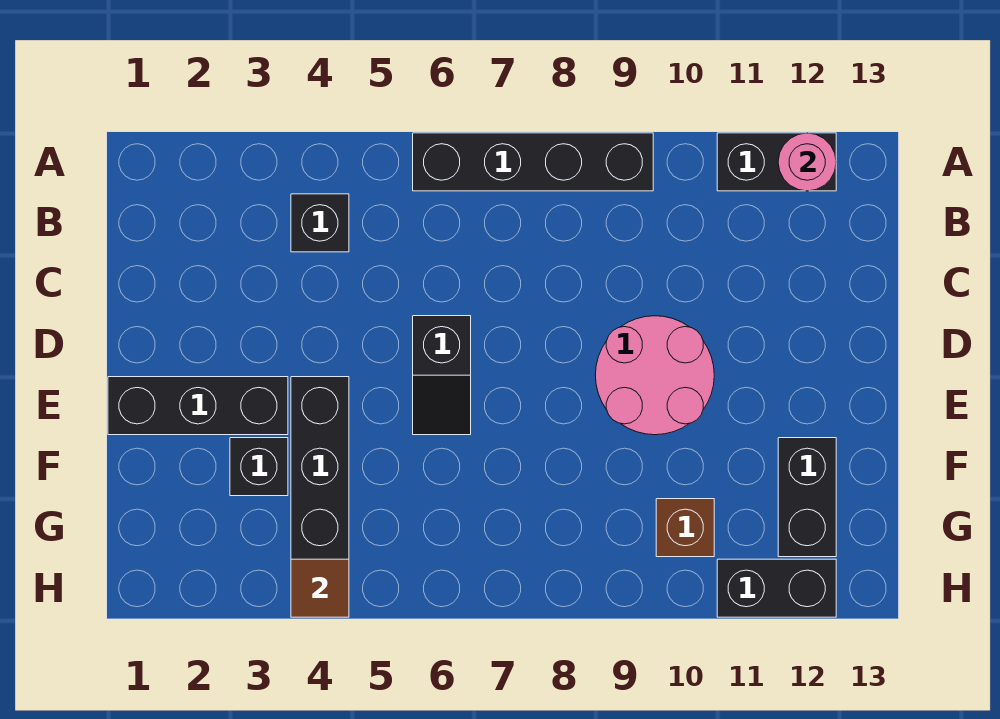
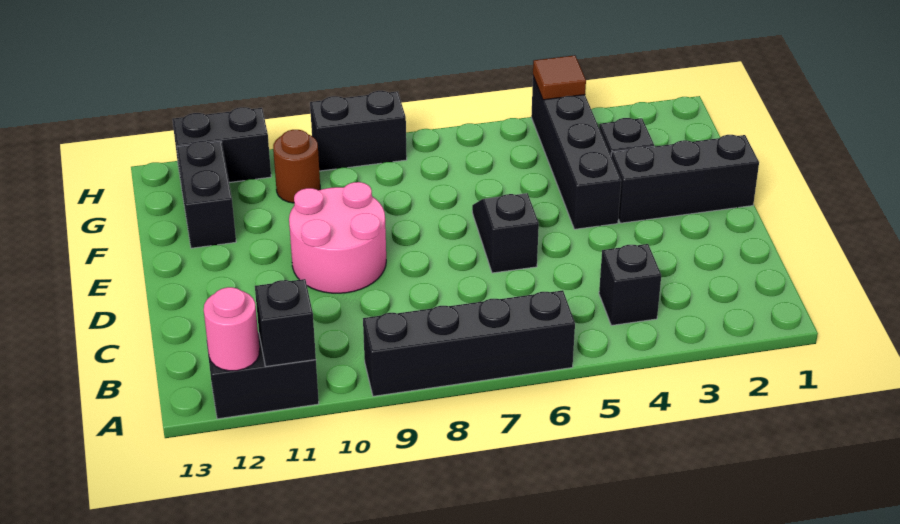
none -> black 1x1 brick [255,279,316,366]
brown 1x1 brick [656,499,714,557] -> brown 1x1 round brick [273,130,320,203]
none -> black 1x2 brick [310,91,407,171]

